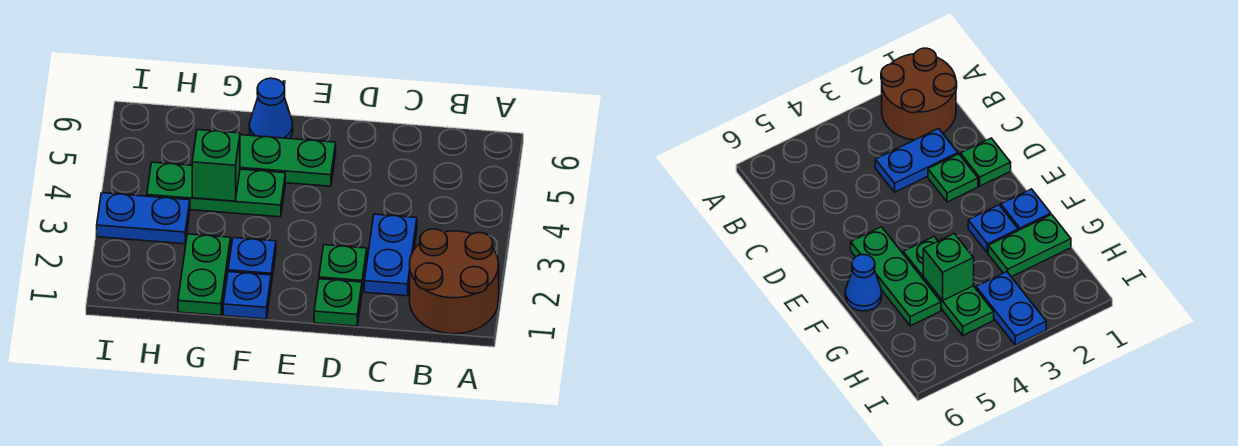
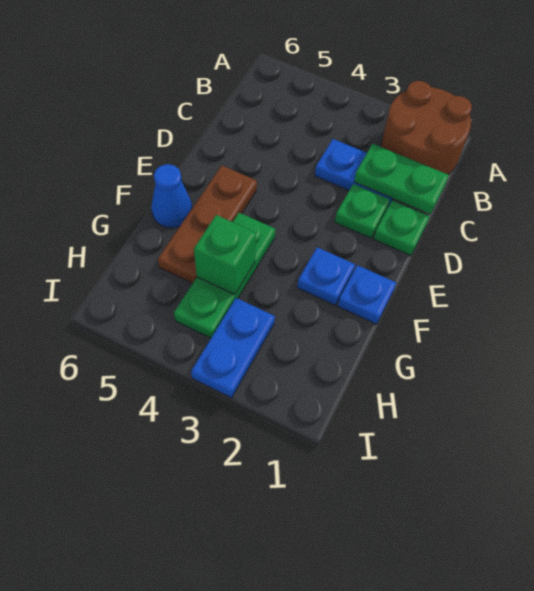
green 1x3 plate [240,135,336,186] -> brown 1x3 plate [158,166,257,283]
green 1x2 plate [178,234,231,316] -> green 1x2 plate moved to [354,144,449,214]

